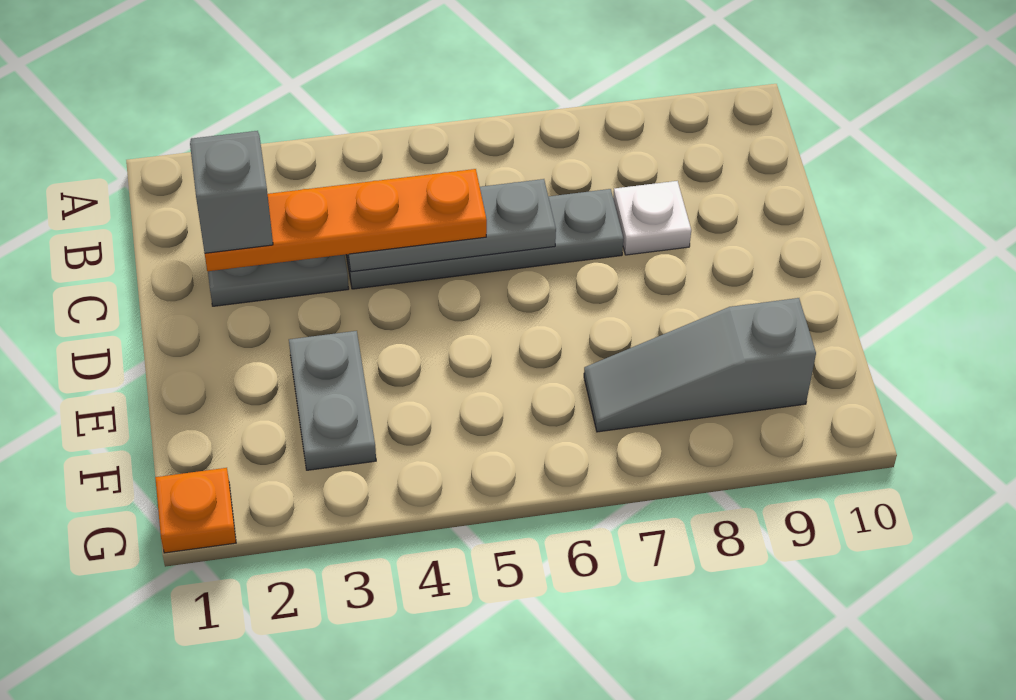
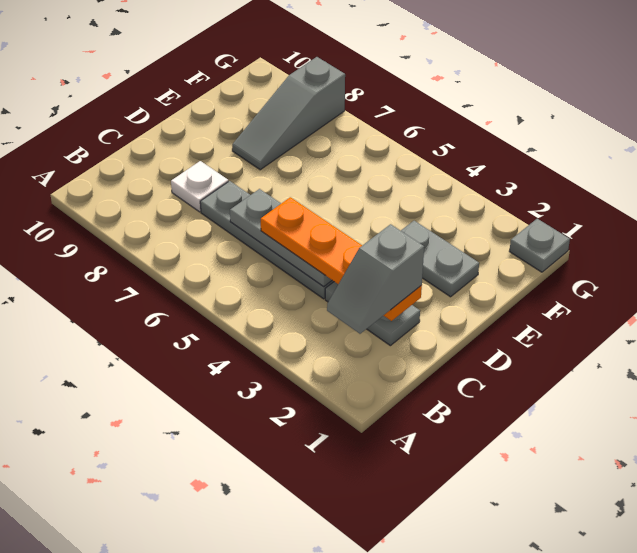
grey 1x2 plate [289,331,376,470] -> grey 1x2 plate turned to [401,221,479,297]
grey 1x3 slope [584,298,816,432] -> grey 1x3 slope turned to [232,57,345,170]
orange 1x1 plate [155,468,236,553] -> grey 1x1 plate [509,219,570,272]

